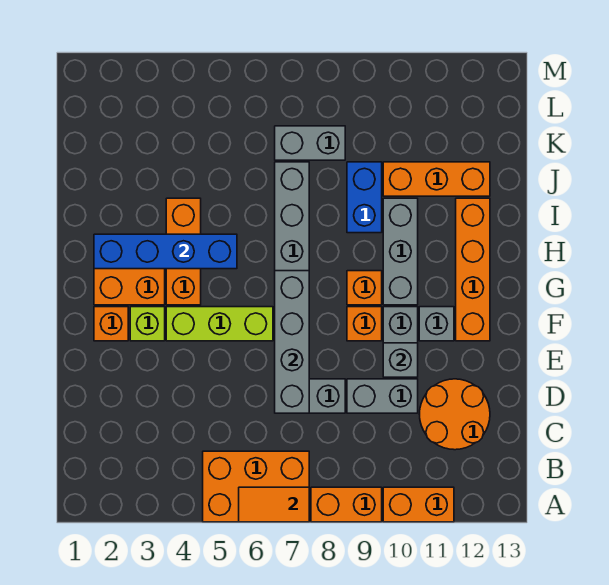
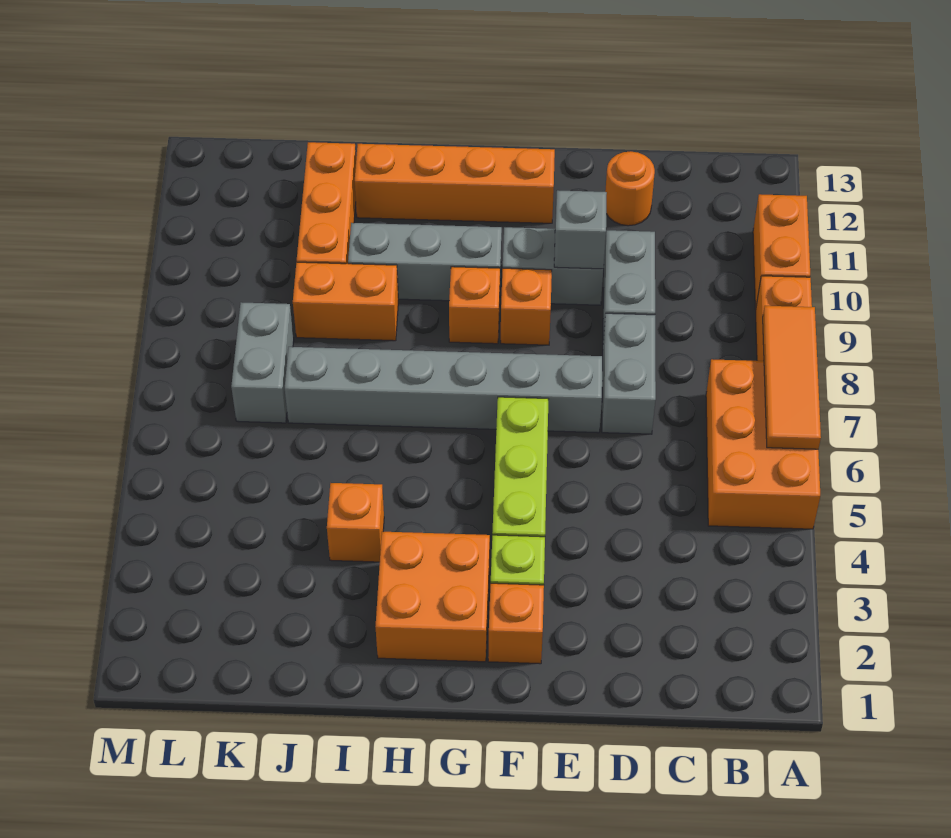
orange 1x2 tile [239,487,309,522] -> orange 1x3 tile [763,306,821,449]
orange 2x2 round brick [419,379,490,450] -> orange 1x1 round brick [605,151,655,226]
grey 1x4 brick [275,271,309,413] -> none
grey 1x1 brick [419,307,454,341] -> none
orange 1x3 brick [166,198,201,305] -> orange 1x1 brick [327,483,384,562]
blue 1x4 brick [94,234,237,269] -> none
blue 1x2 brick [347,162,382,233] -> orange 1x2 brick [293,262,398,341]

